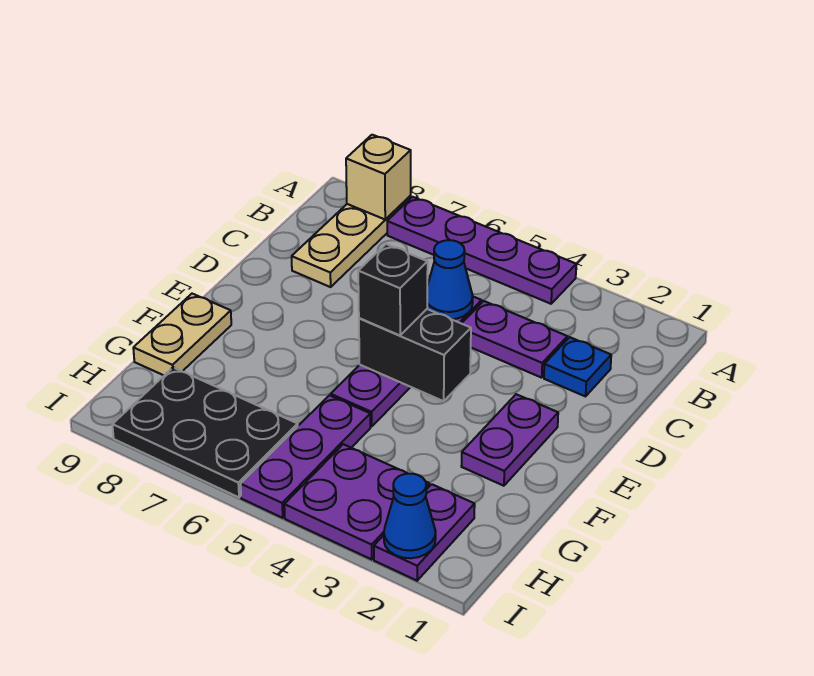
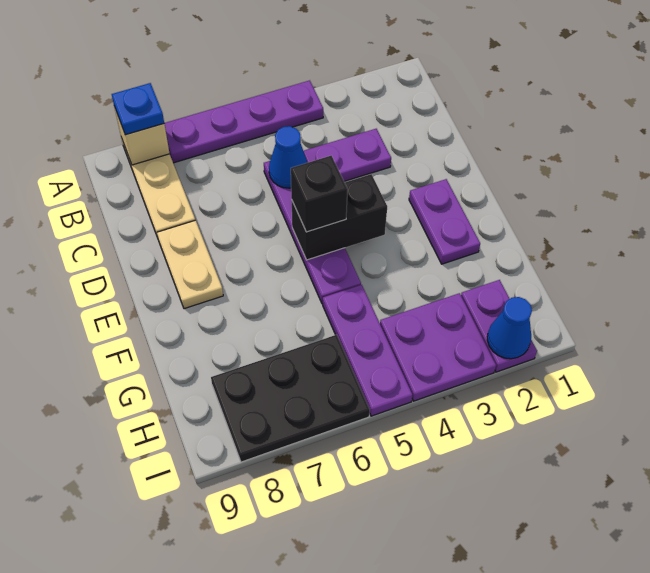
blue 1x1 plate [544,337,611,396] -> blue 1x1 plate moved to [112,83,164,135]
tan 1x2 plate [133,294,231,375] -> tan 1x2 plate moved to [157,220,223,309]

